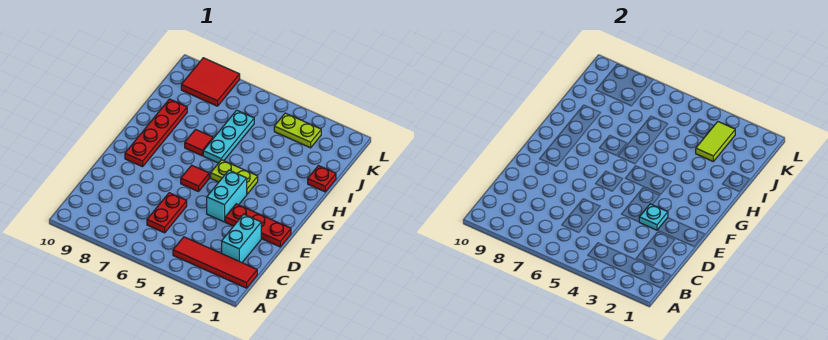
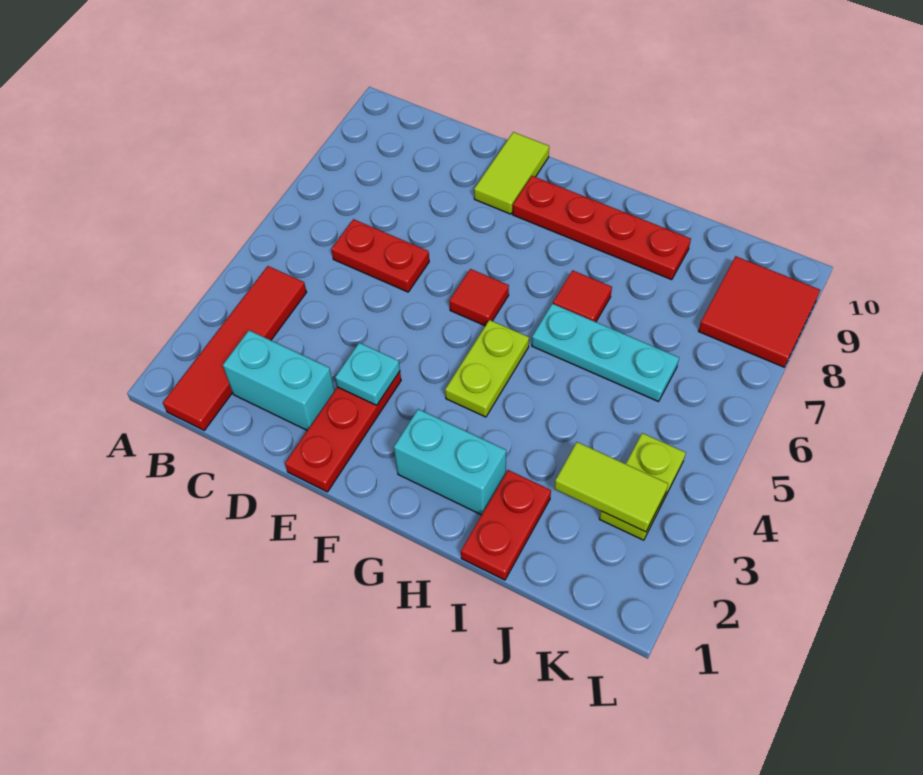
cyan 1x2 brick [207,170,247,222] -> cyan 1x2 brick moved to [394,409,506,515]
none -> lime 1x2 tile [474,132,549,214]
red 1x1 plate [308,166,336,192] -> red 1x2 plate [461,470,551,580]

